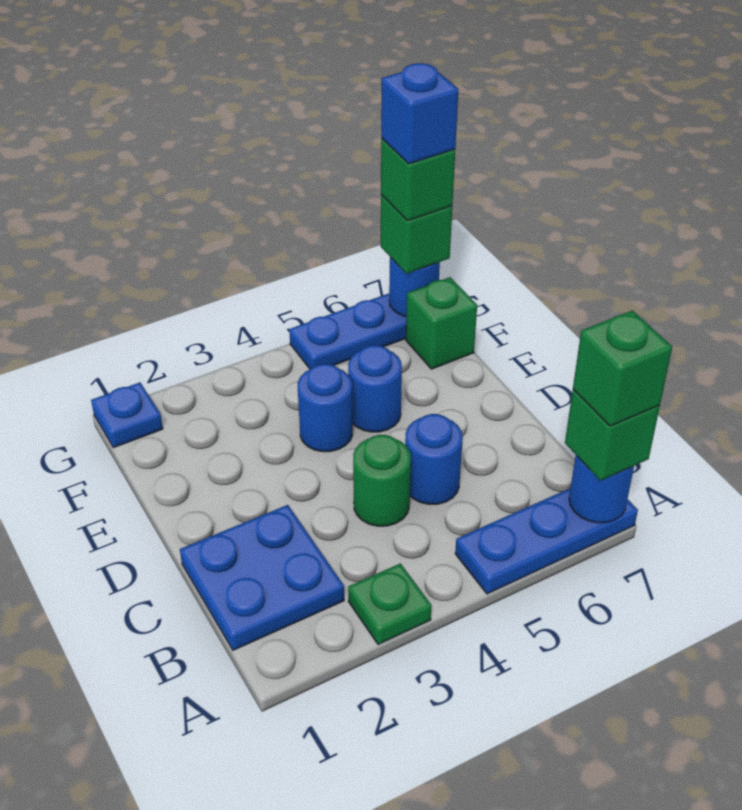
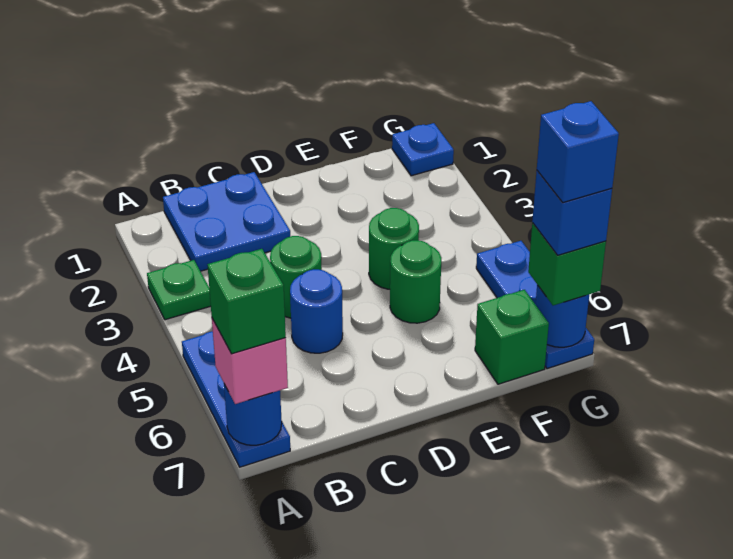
green 1x1 brick [565,390,660,481] -> pink 1x1 brick [212,319,288,404]
blue 1x1 round brick [298,364,353,452] -> green 1x1 round brick [369,208,419,289]
blue 1x1 round brick [348,345,402,432] -> green 1x1 round brick [390,240,441,323]
green 1x1 brick [381,139,455,221] -> blue 1x1 brick [532,171,612,255]

